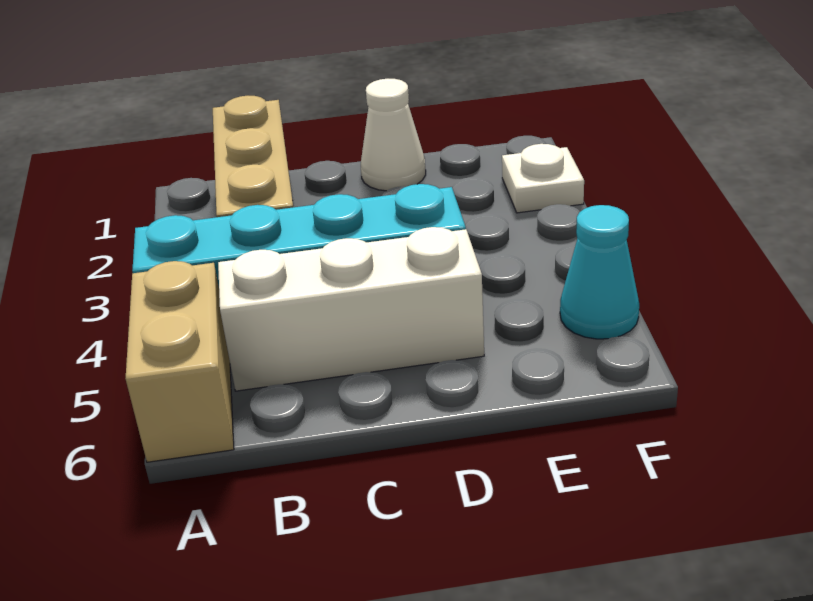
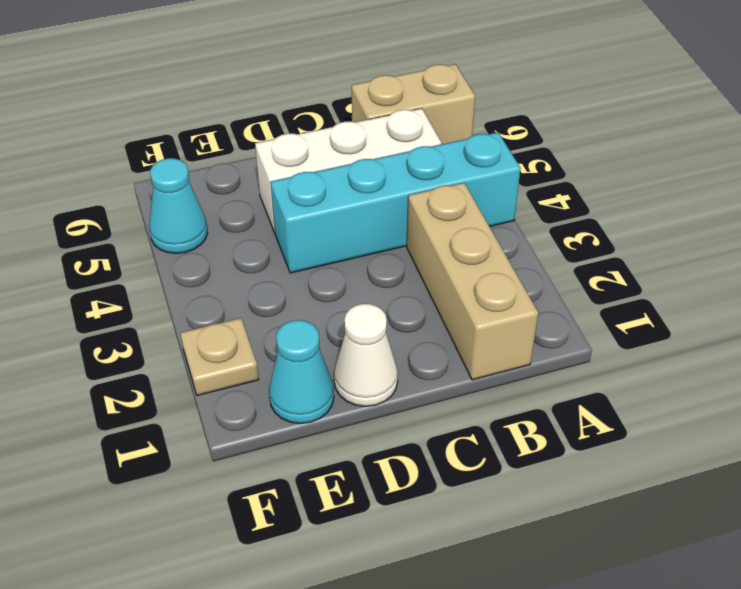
tan 1x2 brick [125,261,234,462] -> tan 1x2 brick turned to [352,64,475,144]
none -> cyan 1x1 cone [269,320,334,424]
white 1x1 plate [502,144,584,213] -> tan 1x1 plate [180,318,259,395]

